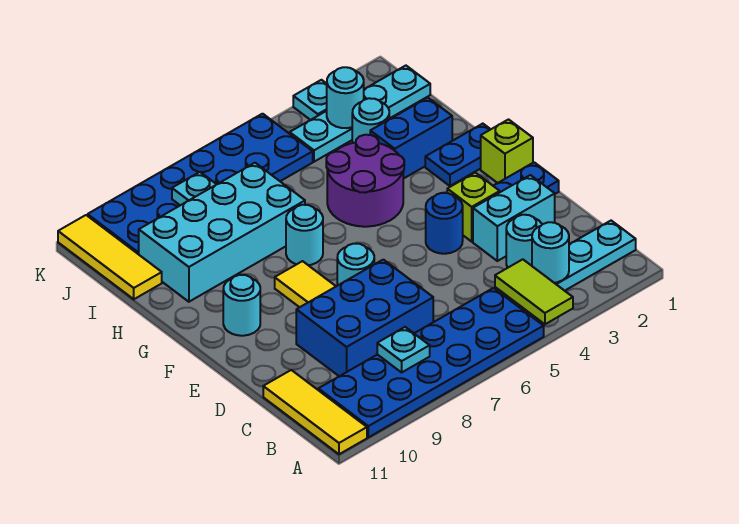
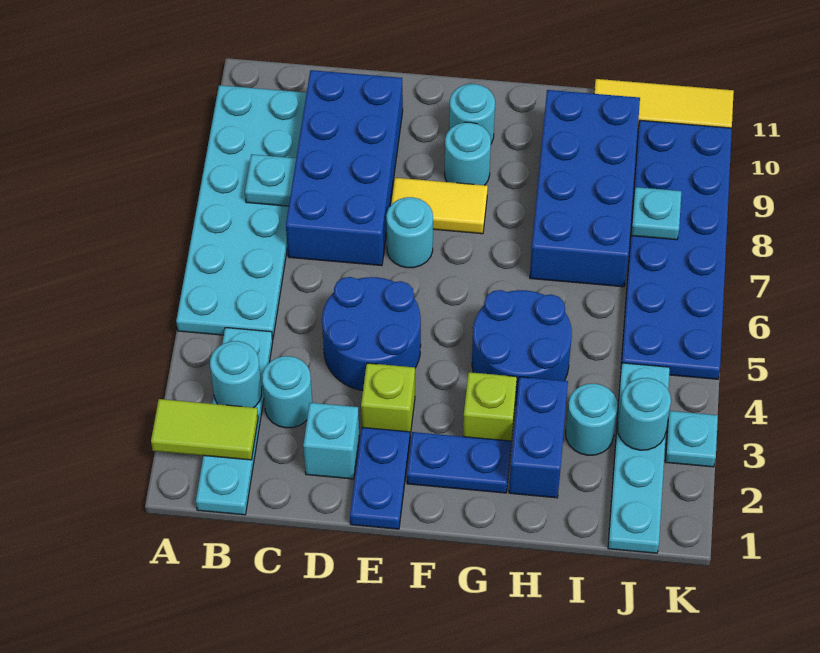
lime 1x2 tile [495,259,573,324] -> lime 1x2 tile moved to [151,399,258,460]
blue 2x6 plate [318,288,544,437] -> cyan 2x6 plate [176,85,307,339]
yellow 1x3 tile [263,370,367,454] -> none
blue 2x3 brick [296,260,433,376] -> blue 2x4 brick [286,70,403,266]
cyan 1x2 brick [473,175,555,261] -> cyan 1x1 brick [303,403,359,479]
blue 1x1 round brick [426,193,463,254] -> blue 2x2 round brick [322,277,421,390]
lime 1x1 brick [481,120,533,183] -> lime 1x1 brick moved to [463,372,517,441]
blue 1x2 plate [425,124,491,186] -> blue 1x2 plate turned to [407,432,511,493]
purple 2x2 round brick [326,135,404,227] -> blue 2x2 round brick [472,290,572,405]
cyan 1x1 round brick [286,205,323,265] -> cyan 1x1 round brick moved to [445,122,491,185]
cyan 2x4 brick [139,163,305,302] -> blue 2x4 brick [530,90,640,287]

